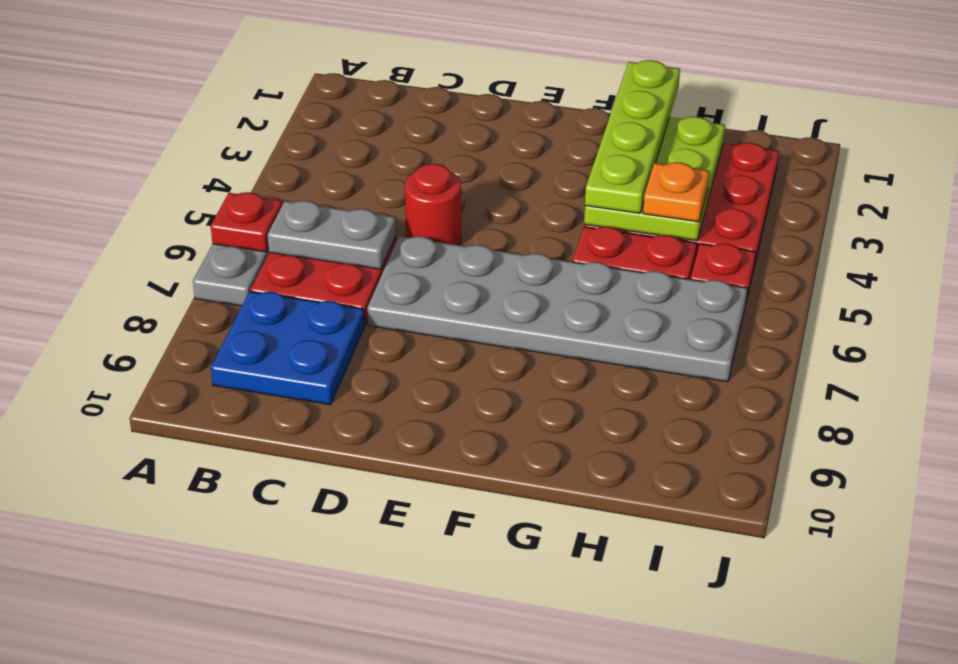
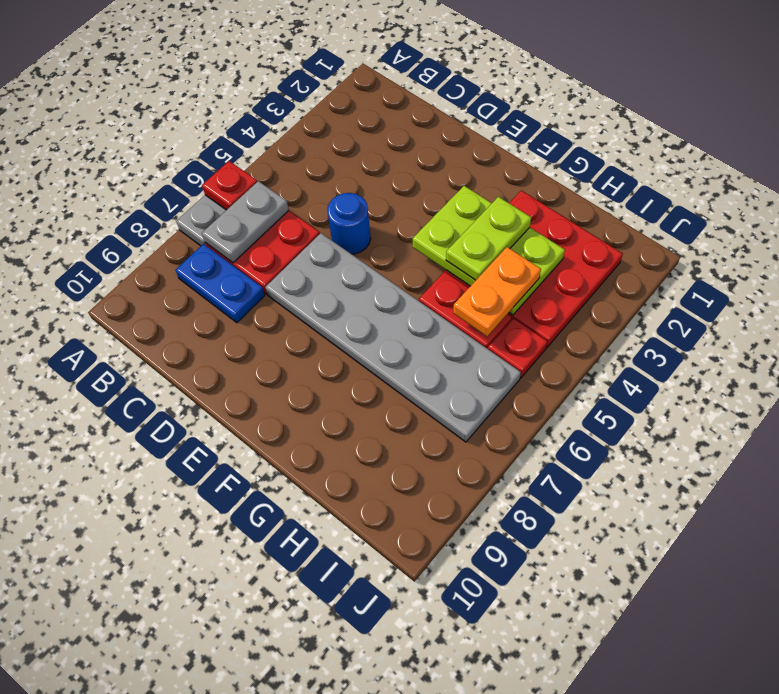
grey 1x2 plate [268,201,396,269] -> grey 1x2 plate turned to [202,181,289,263]
blue 2x2 plate [211,291,365,405] -> blue 1x2 plate [175,244,265,323]
red 1x1 round brick [405,164,461,245] -> blue 1x1 round brick [327,193,371,254]
lime 1x4 plate [585,60,680,213] -> lime 1x2 plate [446,197,531,280]
lime 2x3 plate [584,117,725,241] -> lime 2x3 plate turned to [413,186,565,315]
orange 1x1 plate [643,162,709,222] -> orange 1x2 plate [453,247,541,336]

